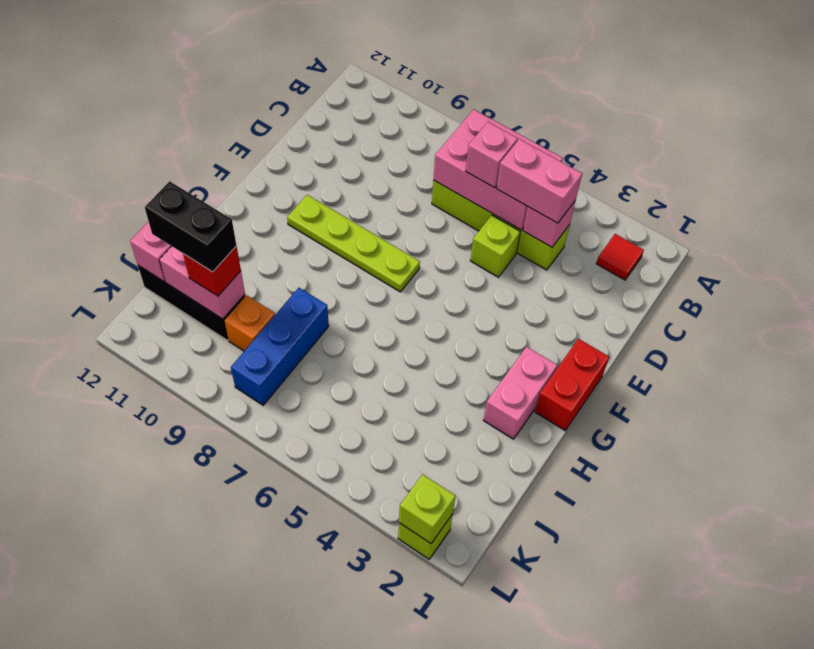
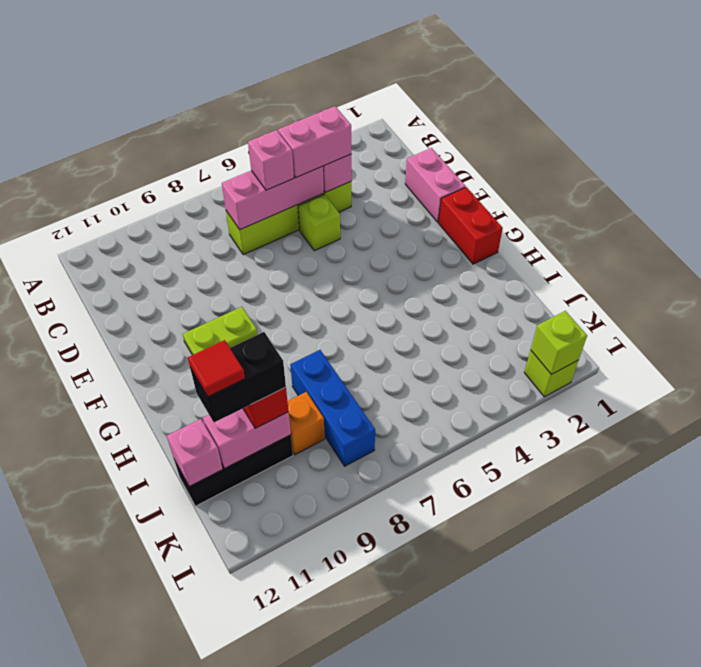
red 1x1 tile [596,234,644,280] -> red 1x1 tile moved to [188,340,245,397]
pink 2x3 brick [433,109,563,230] -> pink 1x3 brick [222,166,324,230]
lime 1x4 plate [287,195,420,292] -> lime 1x2 plate [183,307,258,355]
pink 1x2 brick [483,347,557,439] -> pink 1x2 brick moved to [405,148,466,222]

